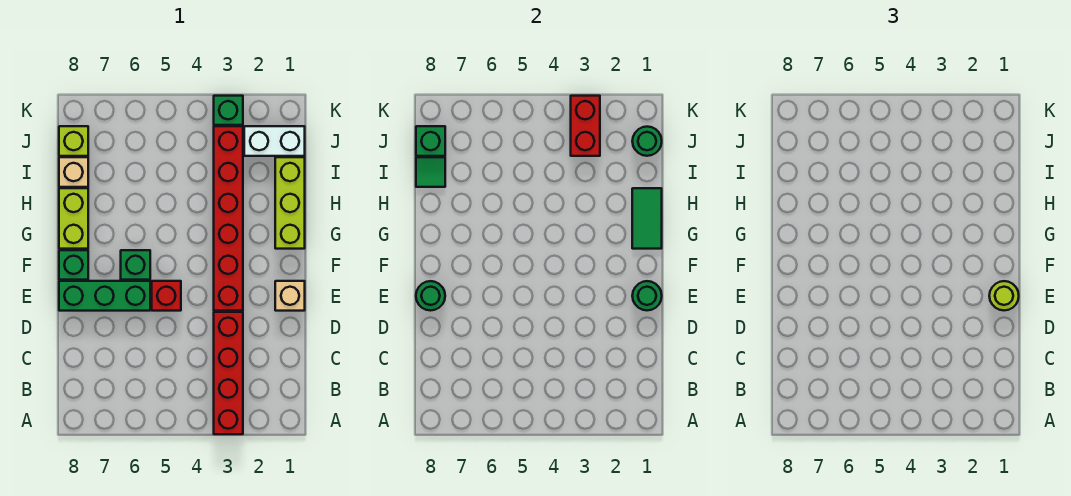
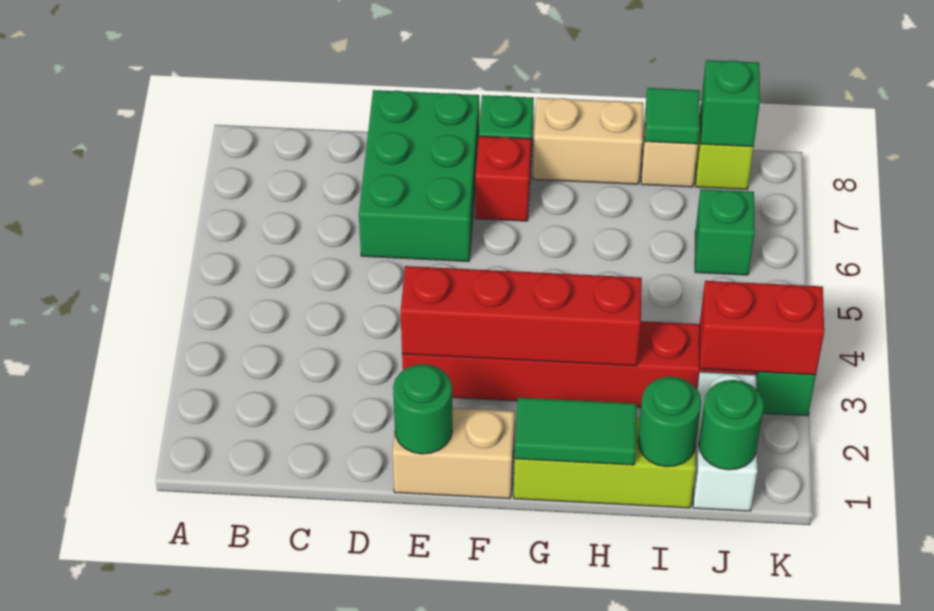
red 1x4 brick [214,312,243,434] -> red 1x4 brick moved to [401,266,642,366]
tan 1x1 brick [275,281,305,311] -> tan 1x2 brick [393,408,515,499]
lime 1x1 round brick [989,281,1019,310] -> none
red 1x1 brick [152,281,181,311] -> red 1x1 brick moved to [475,136,531,221]
green 1x3 brick [59,281,150,311] -> green 2x3 brick [359,90,479,261]
green 1x1 round brick [416,281,445,311] -> green 1x1 round brick moved to [638,377,701,467]
green 1x1 brick [121,250,150,280] -> green 1x1 brick moved to [695,189,755,275]
lime 1x2 brick [59,188,88,249] -> tan 1x2 brick [533,98,643,184]

